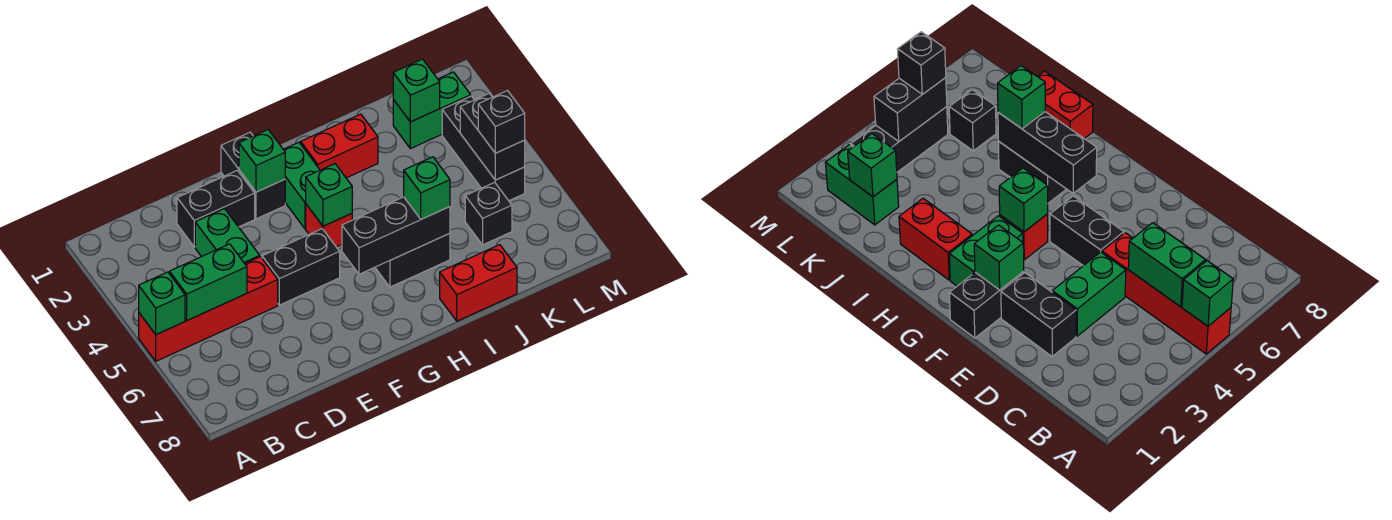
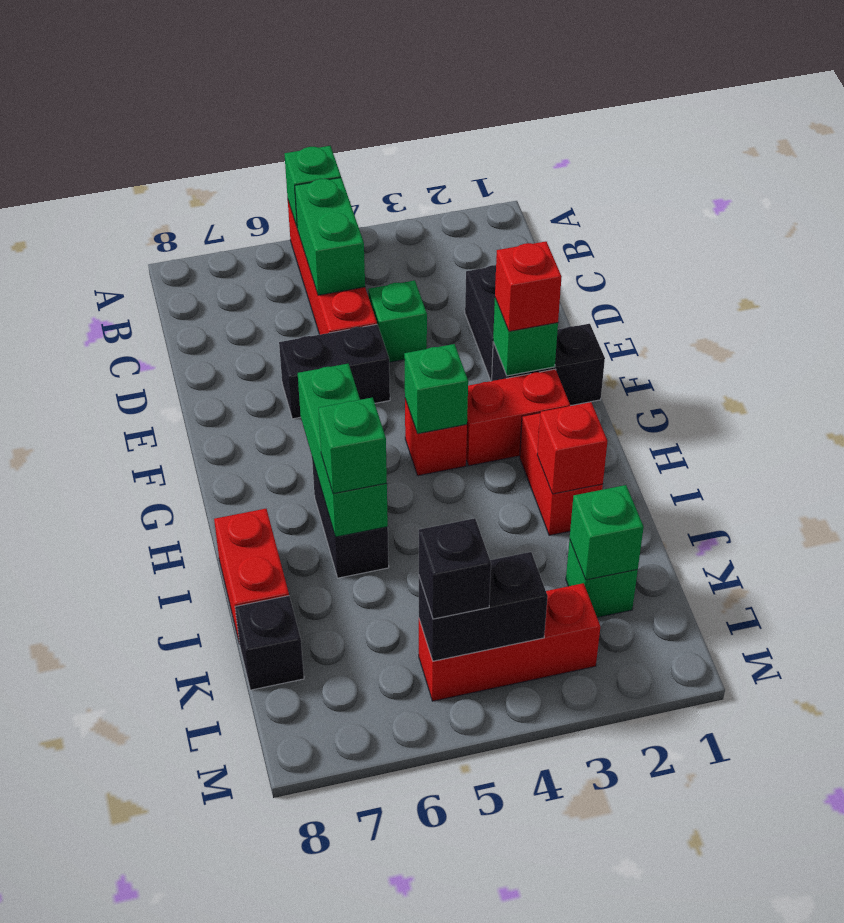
green 1x2 brick [195,209,260,264] -> green 1x1 brick [368,280,427,362]
black 1x2 brick [262,229,340,305] -> black 1x2 brick turned to [279,324,390,419]
none -> red 1x1 brick [495,241,562,331]
green 1x2 brick [283,142,320,229] -> red 1x2 brick [466,369,570,466]
black 1x3 brick [342,197,450,274] -> green 1x3 brick [298,364,388,537]
none -> red 1x1 brick [537,402,607,494]
green 1x2 brick [393,72,471,149] -> green 1x1 brick [566,539,638,617]
black 1x1 brick [465,182,512,245] -> black 1x1 brick moved to [235,596,304,690]
black 1x3 brick [442,96,525,201] -> red 1x3 brick [419,583,600,701]

